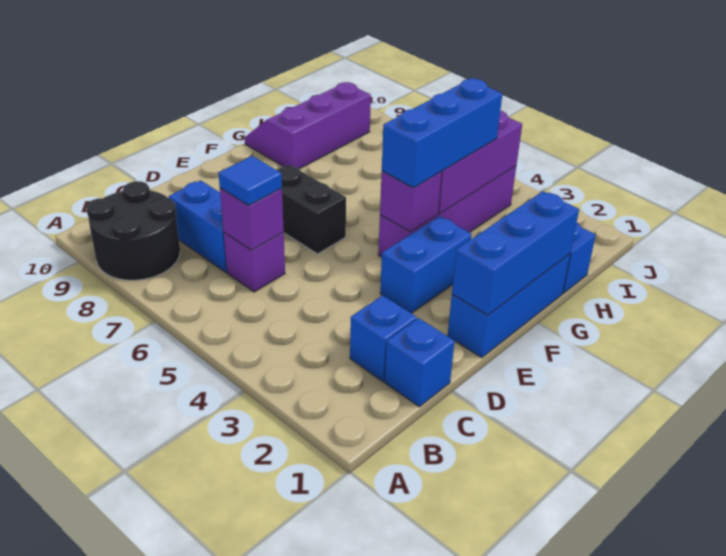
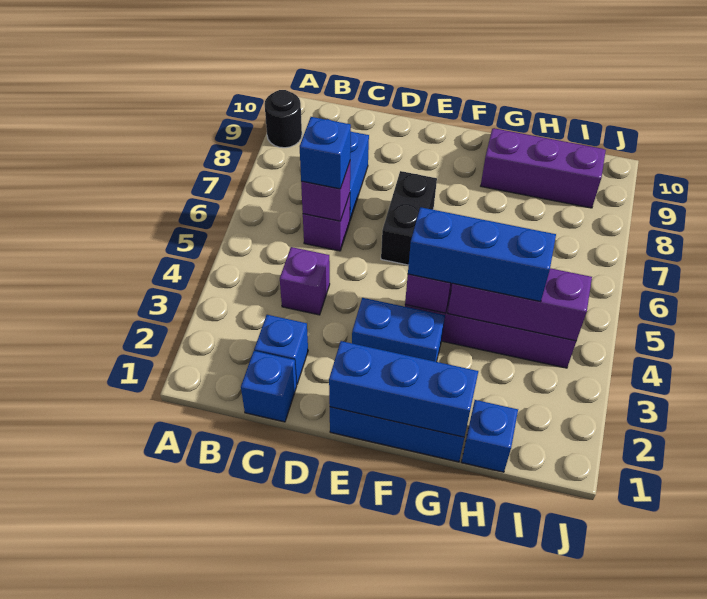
black 2x2 round brick [86,181,180,280] -> black 1x1 round brick [265,90,302,148]
none -> purple 1x1 brick [280,247,330,315]
blue 1x1 tile [219,156,282,206] -> blue 1x1 brick [300,117,351,189]

